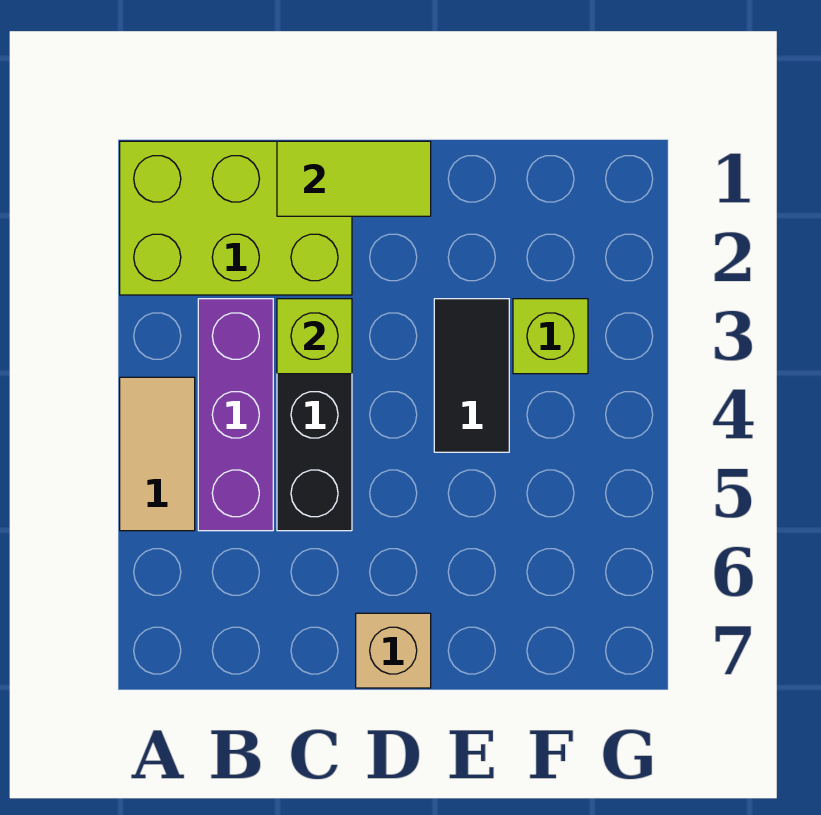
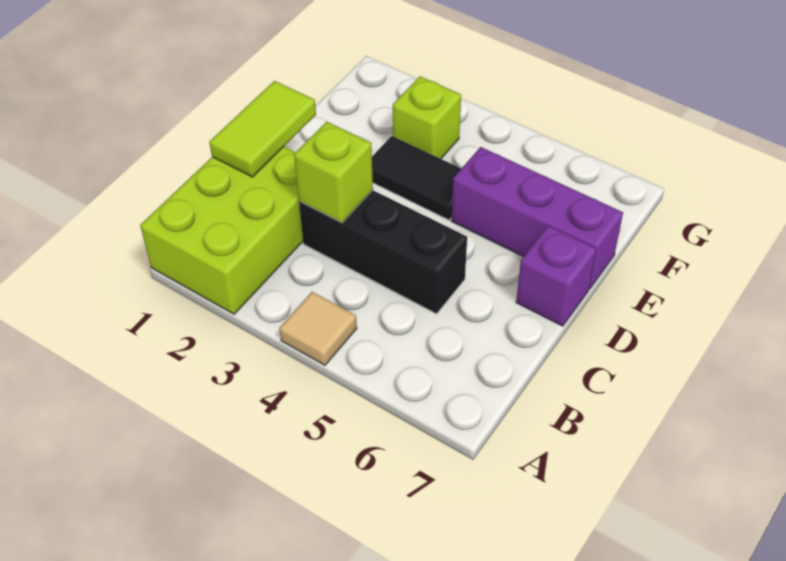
tan 1x2 tile [120,377,195,531] -> tan 1x1 tile [279,292,357,365]
purple 1x3 brick [198,299,273,531] -> purple 1x3 brick moved to [451,147,623,289]
tan 1x1 brick [356,613,431,688] -> purple 1x1 brick [516,226,596,326]

